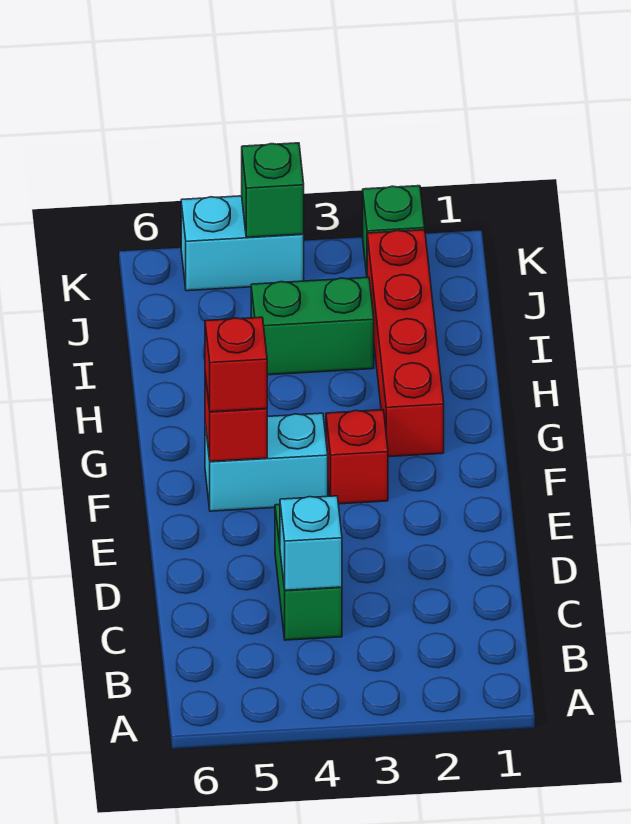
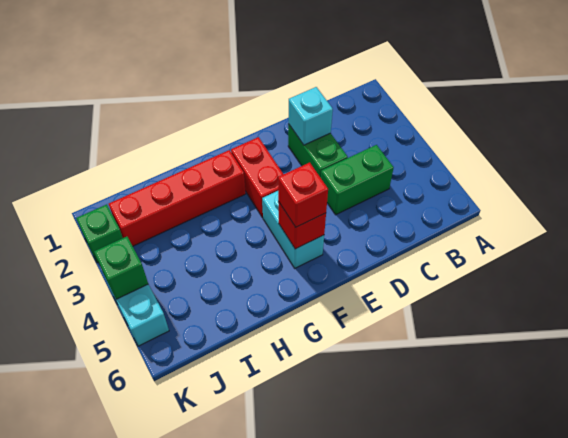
cyan 1x1 brick [280,496,342,590] -> cyan 1x1 brick moved to [289,87,333,145]
red 1x1 brick [326,410,388,504] -> red 1x2 brick [231,137,283,217]
green 1x2 brick [251,277,374,375] -> green 1x2 brick moved to [288,124,348,177]

